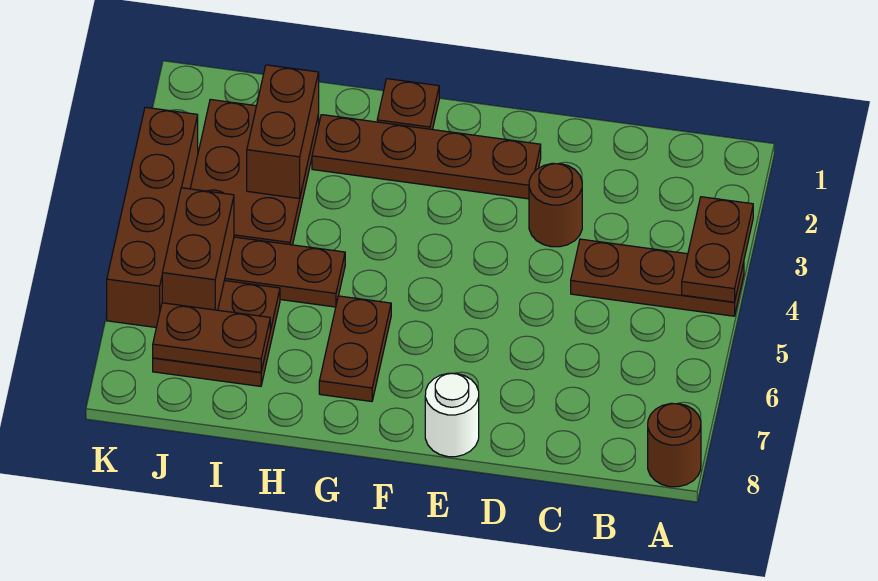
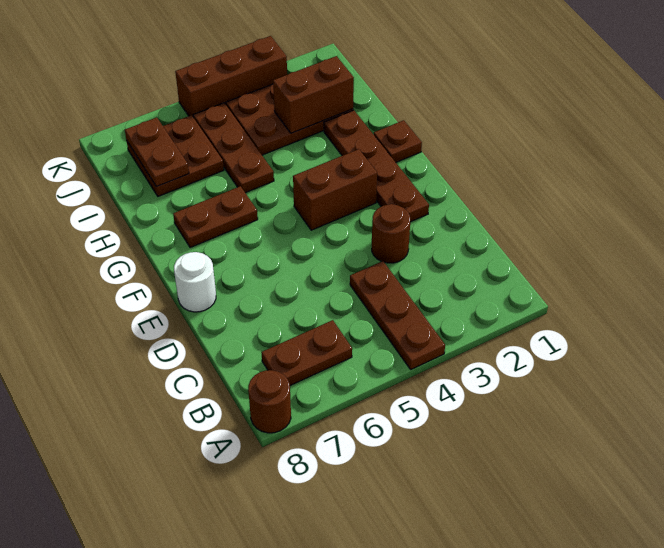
brown 1x2 plate [682,197,753,302] -> brown 1x2 plate moved to [261,320,352,386]
brown 1x2 brick [162,188,234,310] -> brown 1x2 brick moved to [293,149,377,230]
brown 1x4 brick [107,107,198,327] -> brown 1x3 brick [175,36,287,118]

